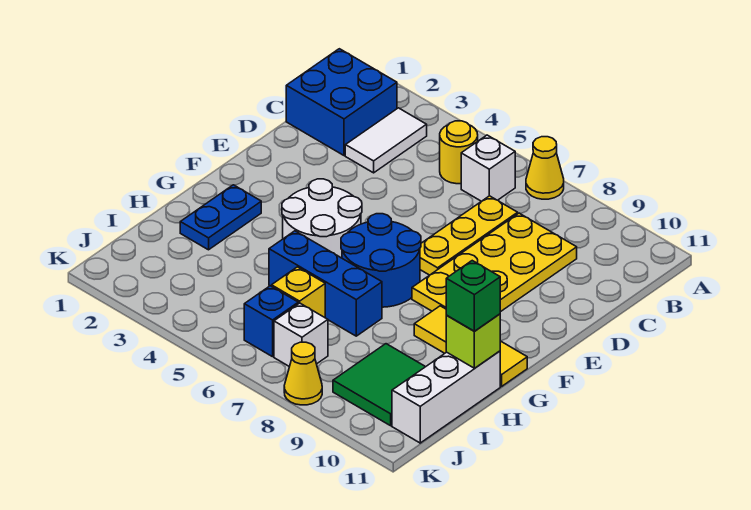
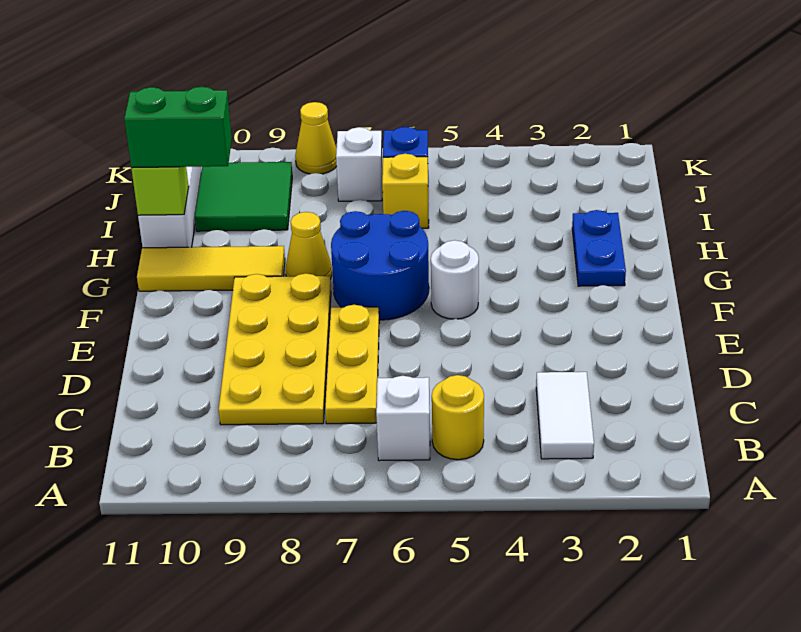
yellow 1x1 cone [526,137,564,199] -> yellow 1x1 cone moved to [286,212,332,279]
blue 2x2 brick [286,49,397,155] -> none
white 2x2 round brick [282,179,362,258] -> white 1x1 round brick [431,240,479,319]
blue 1x3 brick [269,231,382,336] -> none
green 1x1 brick [446,261,500,331] -> green 1x2 brick [124,87,232,168]

